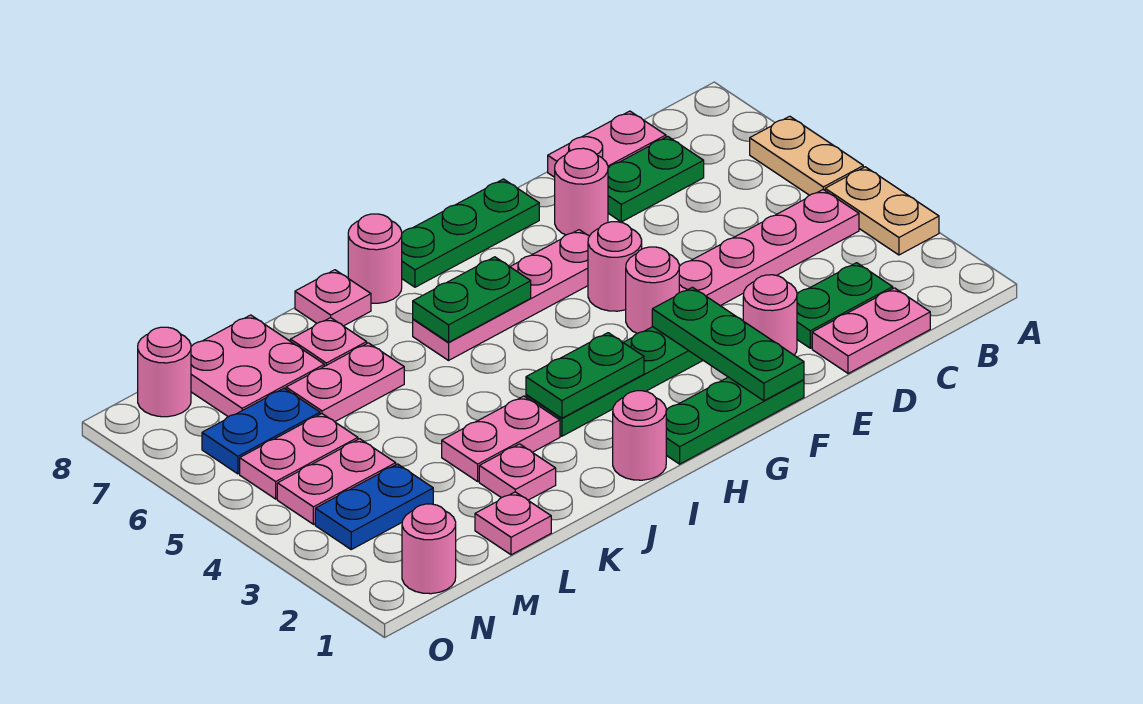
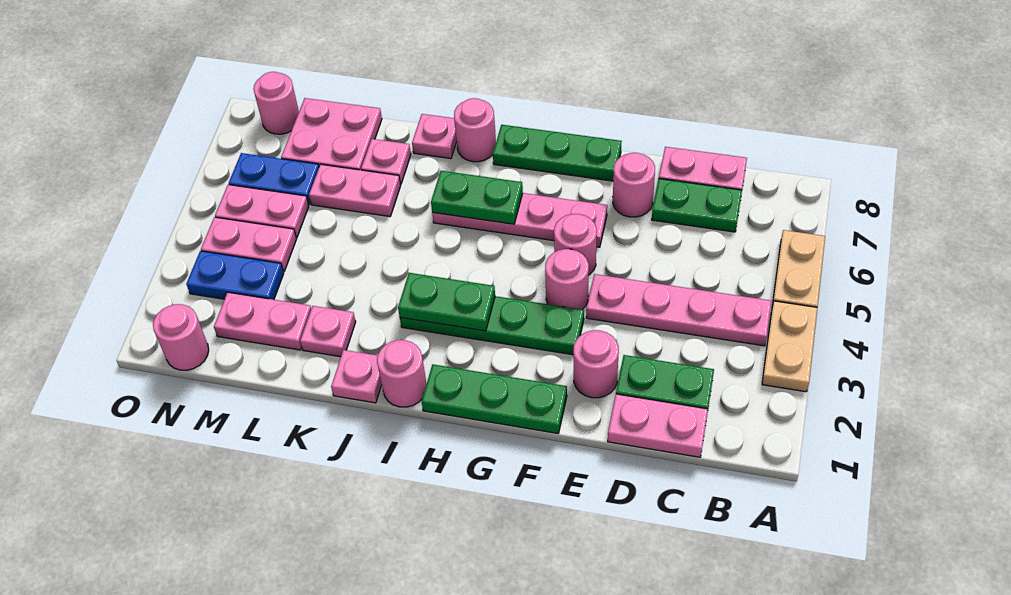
green 1x3 plate [652,287,804,401] -> none
pink 1x2 plate [442,396,560,481] -> pink 1x2 plate moved to [214,292,311,350]
pink 1x1 plate [475,492,551,555] -> pink 1x1 plate moved to [331,350,382,403]

